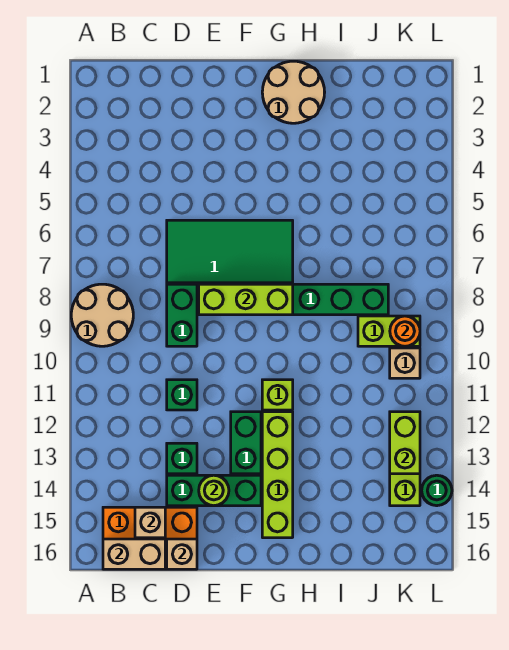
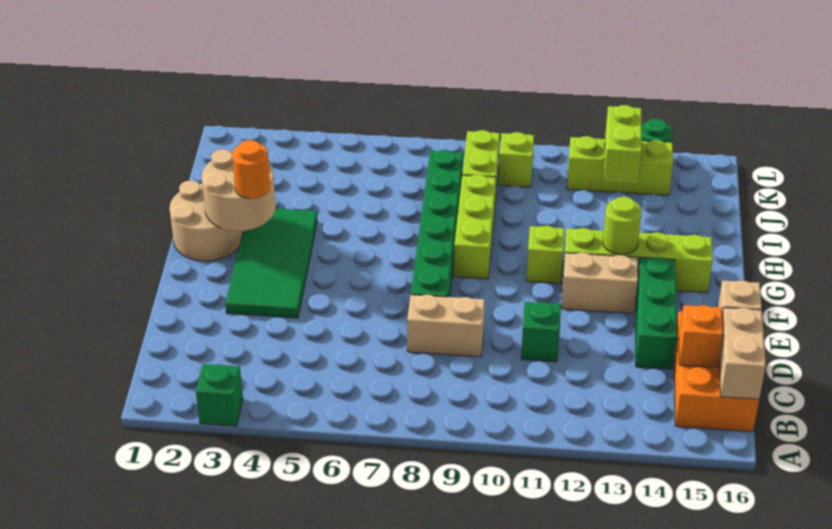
tan 2x2 round brick [71,284,133,346] -> tan 2x2 round brick moved to [202,149,276,231]
tan 1x1 brick [135,507,165,538] -> orange 1x1 brick [679,305,723,367]
green 2x4 tile [167,220,293,283] -> green 2x4 tile moved to [225,209,317,318]
green 1x2 brick [167,284,197,346] -> tan 1x2 brick [407,295,485,357]
green 1x1 brick [167,443,197,474] -> green 1x1 brick moved to [196,364,243,426]
lime 1x3 brick [199,284,293,315] -> lime 1x3 brick moved to [454,174,496,279]
lime 1x1 round brick [199,475,229,506] -> lime 1x1 round brick moved to [603,197,642,255]
green 1x2 brick [231,412,261,474] -> tan 1x2 brick [562,253,638,314]
orange 1x1 round brick [390,316,420,346] -> orange 1x1 round brick moved to [232,140,270,199]
tan 1x1 brick [390,348,420,378] -> lime 1x1 brick [498,132,534,187]
lime 1x2 brick [390,412,420,474] -> lime 1x2 brick turned to [604,105,642,184]

